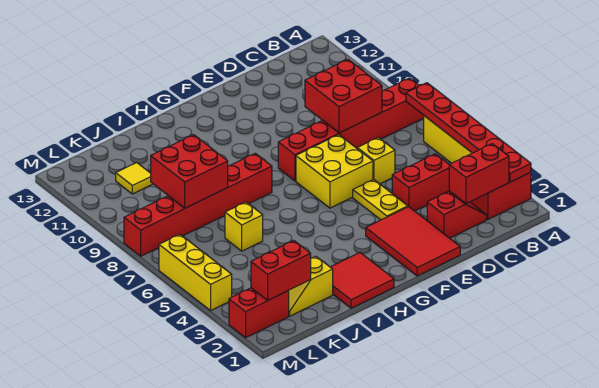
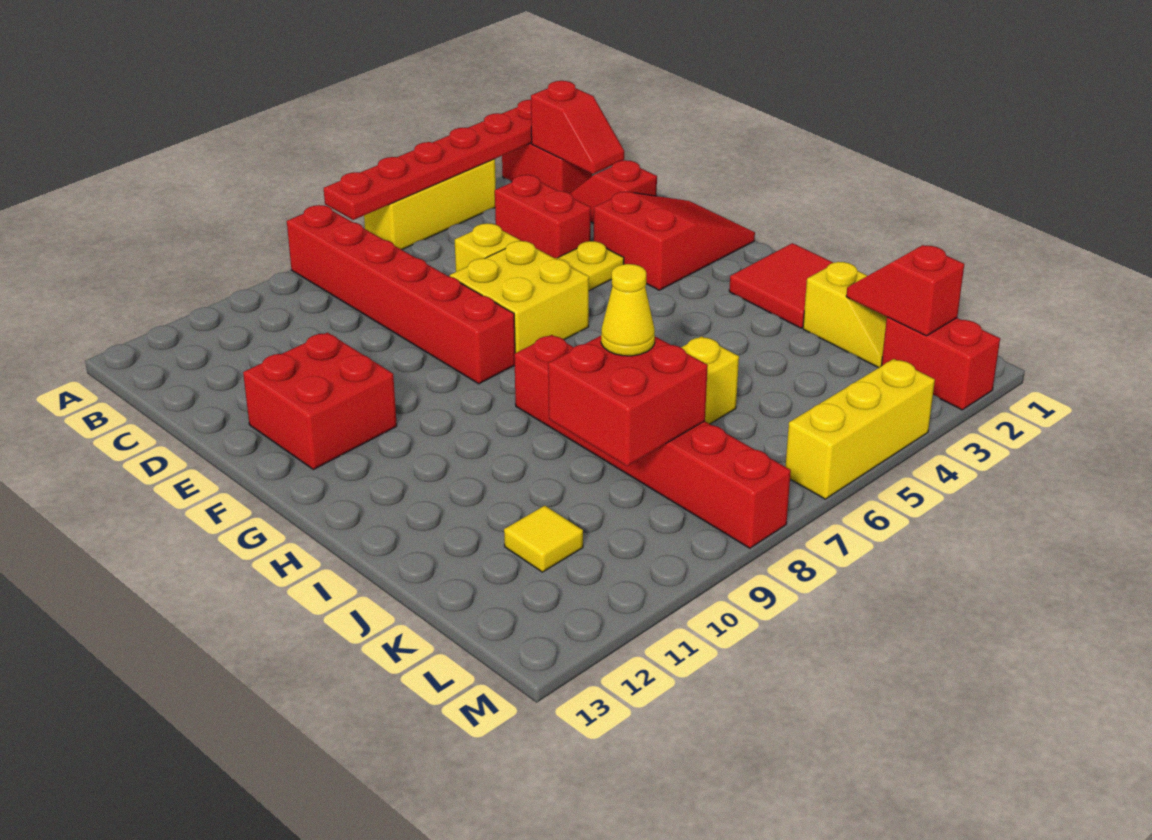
red 1x2 brick [449,144,509,203] -> red 1x2 slope [531,81,624,174]
red 2x2 brick [305,59,382,133] -> red 2x2 brick moved to [243,333,397,470]
red 2x3 tile [366,207,460,276] -> red 2x3 slope [594,192,755,290]
none -> yellow 1x1 cone [601,264,655,356]
red 1x2 brick [251,241,311,300] -> red 1x2 slope [846,245,964,336]

